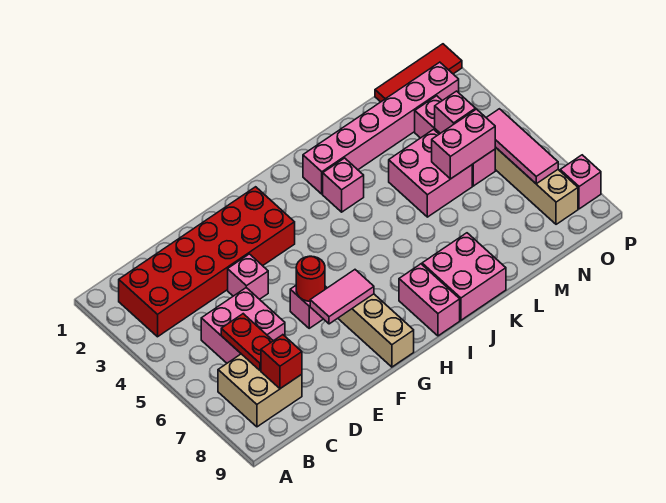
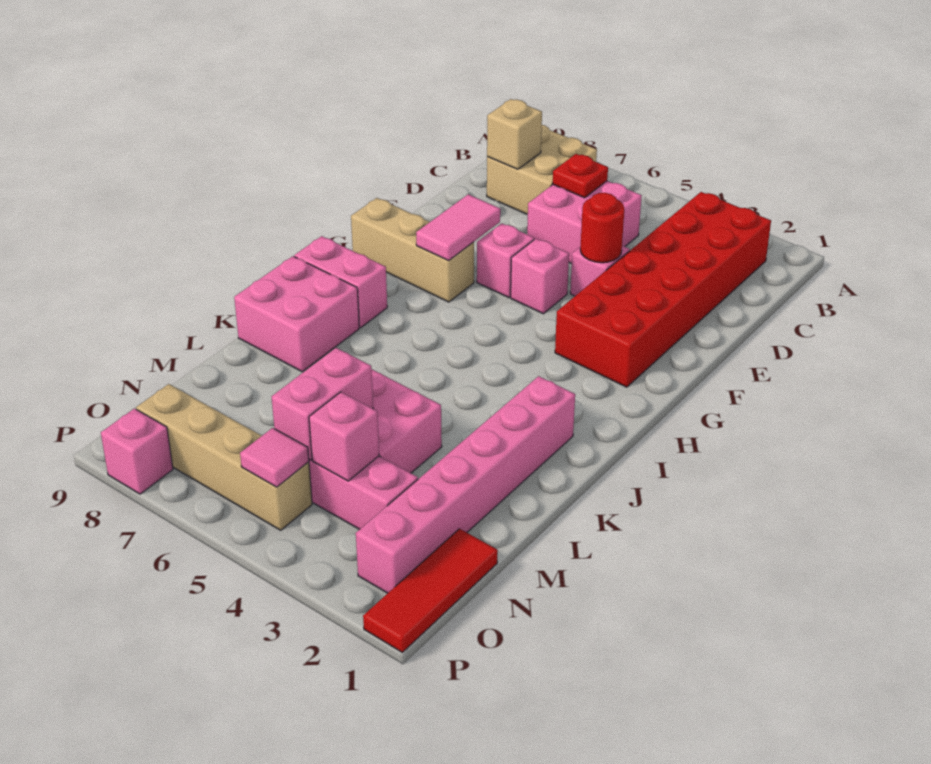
red 1x2 plate [221,314,273,371] -> red 1x1 plate [553,154,608,198]
red 1x1 brick [261,335,302,389] -> tan 1x1 brick [487,99,542,169]
red 1x1 round brick [296,256,325,301] -> red 1x1 round brick moved to [580,193,624,263]
pink 1x1 brick [323,158,364,212] -> pink 1x1 brick moved to [511,239,569,314]
pink 1x3 tile [486,109,558,184] -> pink 1x1 tile [240,428,309,487]

